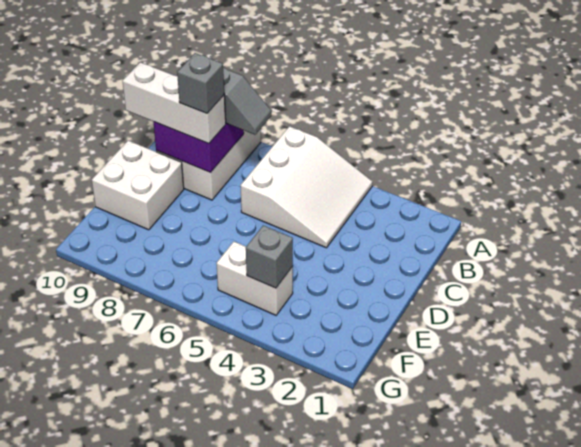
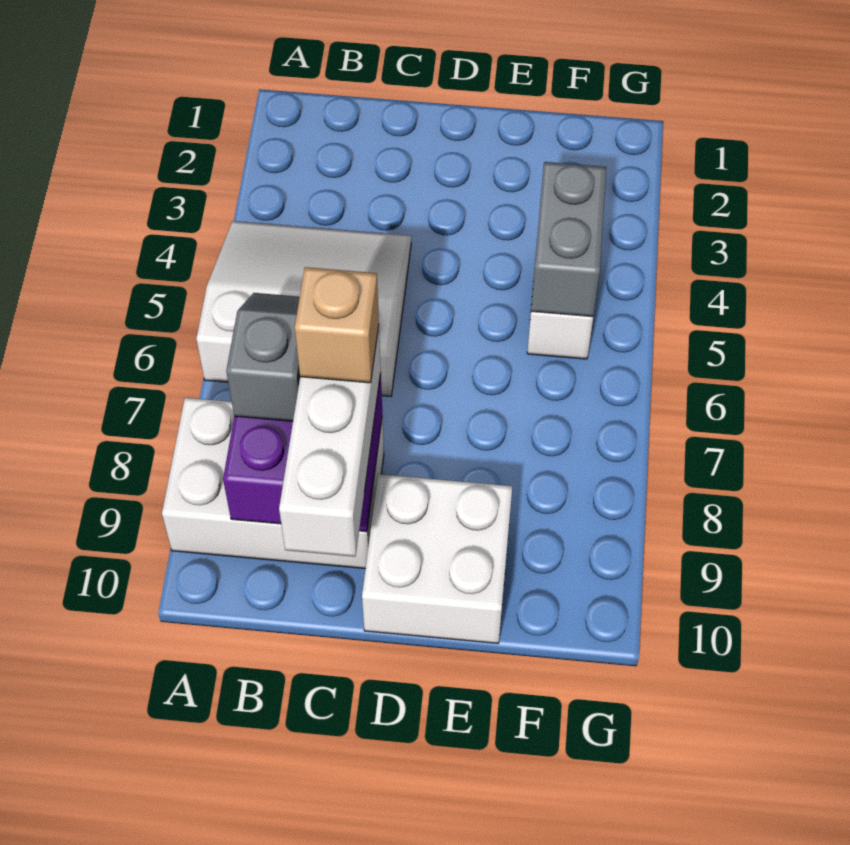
grey 1x1 brick [177,53,224,113] -> tan 1x1 brick [295,267,379,383]
grey 1x1 brick [246,225,293,288] -> grey 1x2 brick [531,162,606,317]

